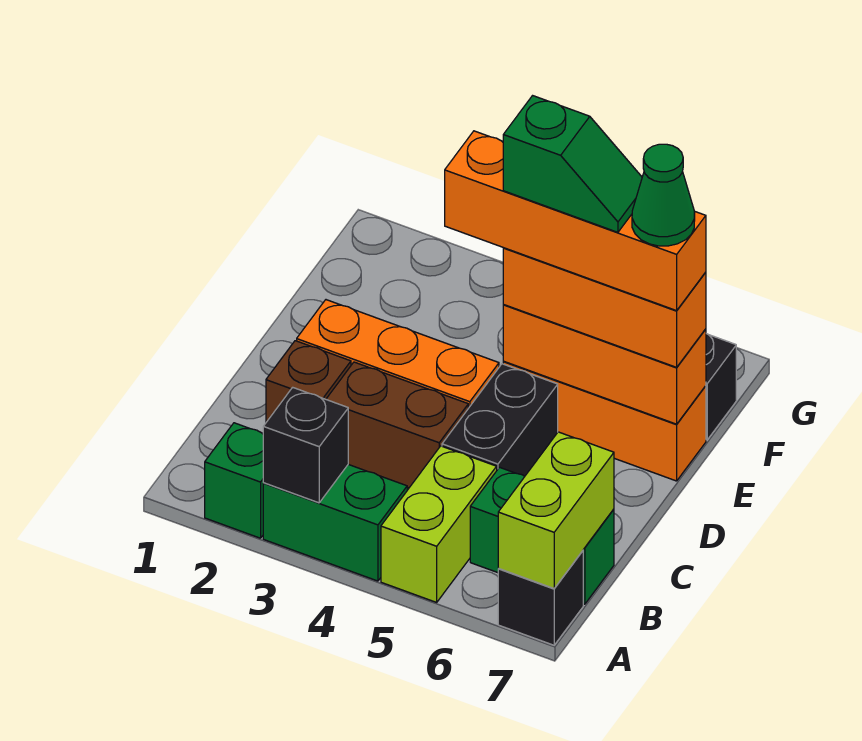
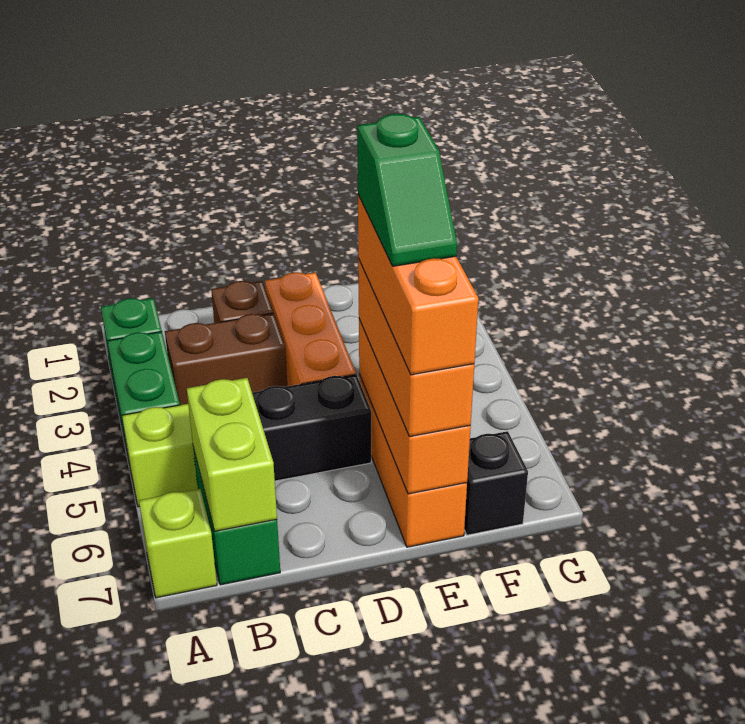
black 1x1 brick [263,387,348,503] -> none
black 1x1 brick [498,551,583,645] -> lime 1x1 brick [139,489,217,598]
lime 1x2 brick [498,432,614,588] -> lime 1x2 brick turned to [187,378,277,531]
brown 1x2 brick [326,362,468,488] -> brown 1x2 brick turned to [165,313,287,405]
orange 1x4 brick [445,131,706,311] -> orange 1x3 brick [358,195,478,375]
green 1x1 cone [632,144,695,246] -> none

